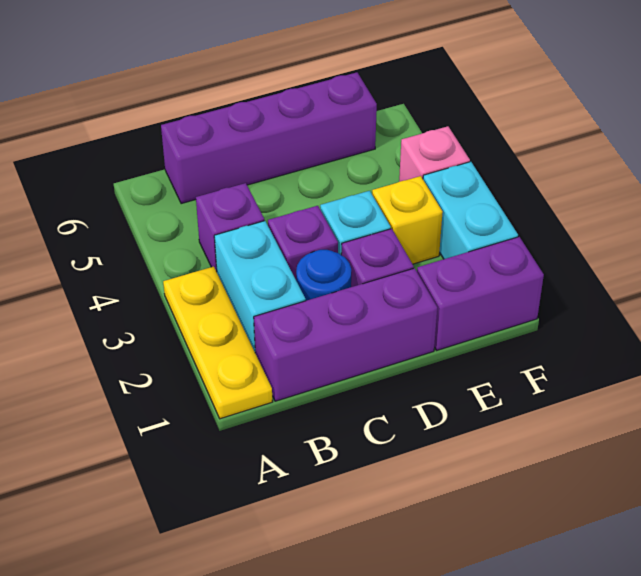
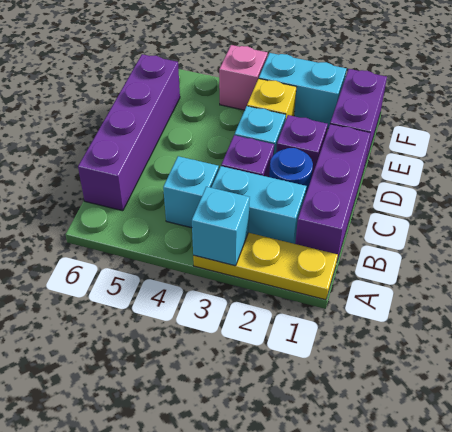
none -> cyan 1x1 brick [192,187,250,266]
purple 1x1 brick [196,183,264,272] -> cyan 1x1 brick [163,156,219,228]

